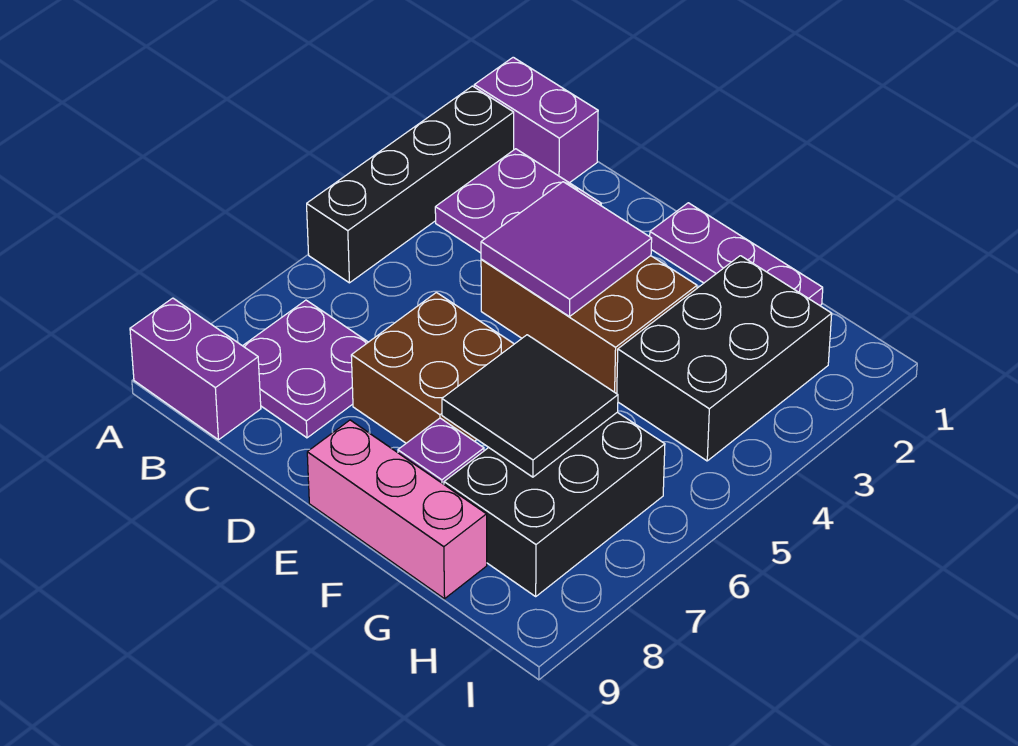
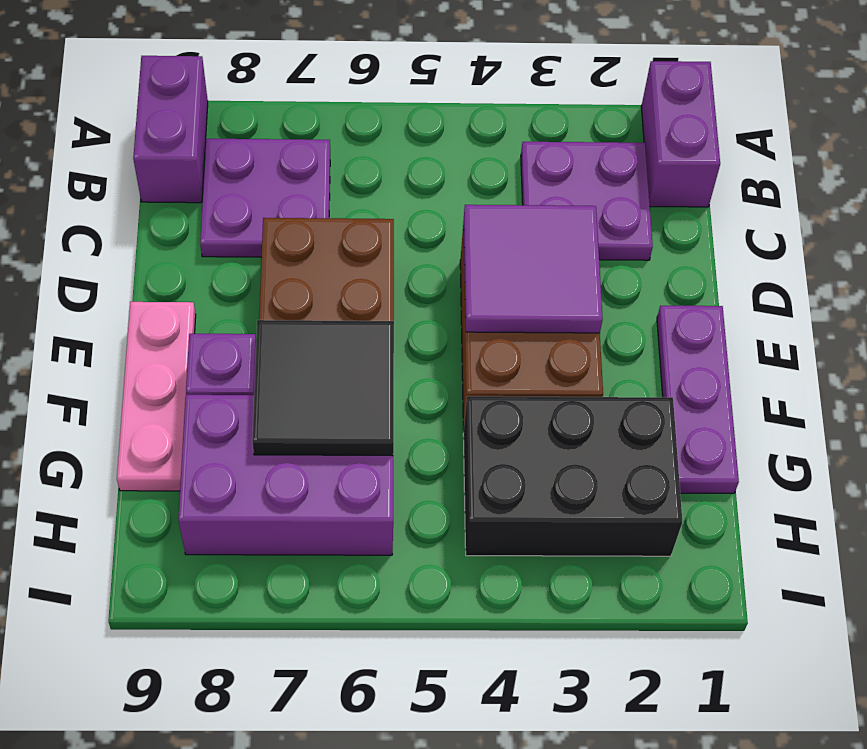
black 1x4 brick [307,86,514,283] -> none
pink 1x3 brick [307,420,487,599] -> pink 1x3 plate [117,302,196,491]
black 2x3 brick [444,412,665,596] -> purple 2x3 brick [178,395,393,555]

